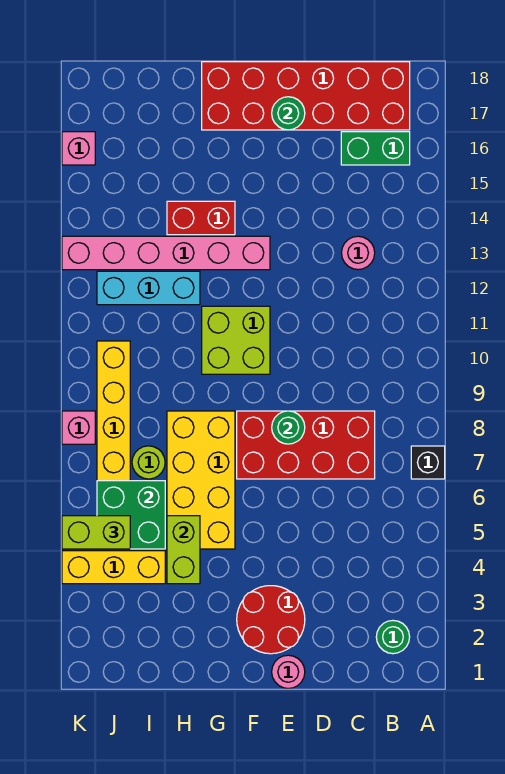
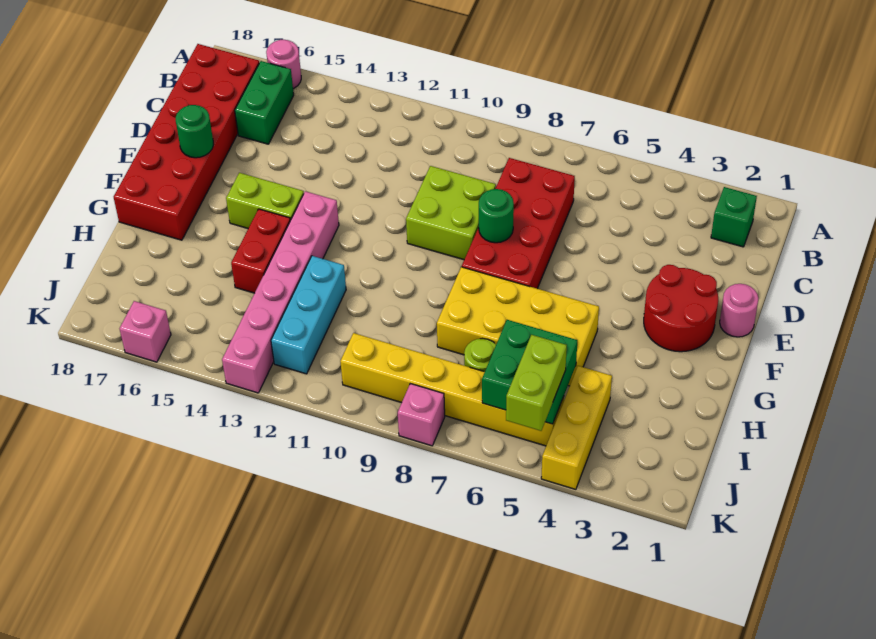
black 1x1 brick [411,446,445,479] -> none
green 1x1 round brick [376,621,410,654] -> green 1x1 brick [711,187,757,247]
pink 1x1 round brick [342,236,375,270] -> pink 1x1 round brick moved to [266,40,301,89]
lime 2x2 brick [202,306,270,374] -> lime 2x2 brick moved to [406,166,496,260]
lime 1x2 brick [167,516,200,584] -> lime 1x2 brick moved to [226,173,304,228]

